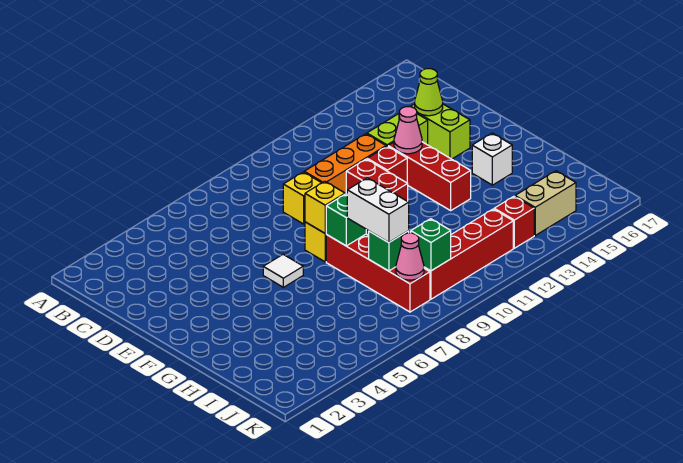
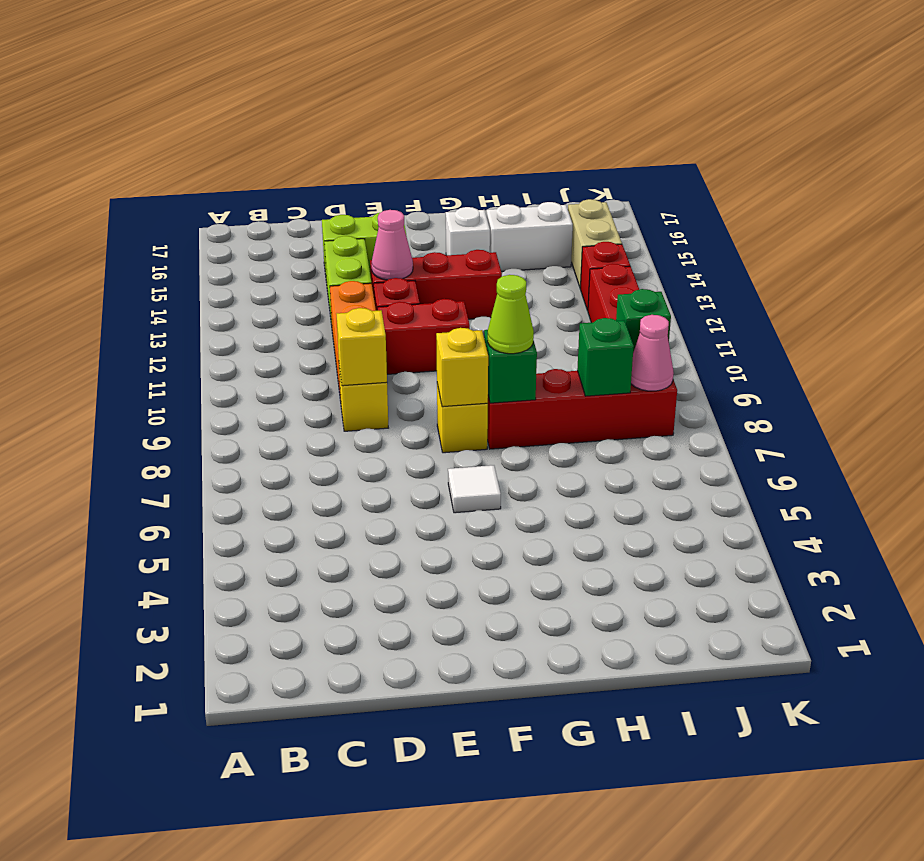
none -> yellow 1x1 brick [337,308,387,386]
lime 1x1 cone [415,69,443,116] -> lime 1x1 cone moved to [487,275,534,354]
white 1x2 brick [347,178,409,243] -> white 1x2 brick moved to [487,202,573,271]

